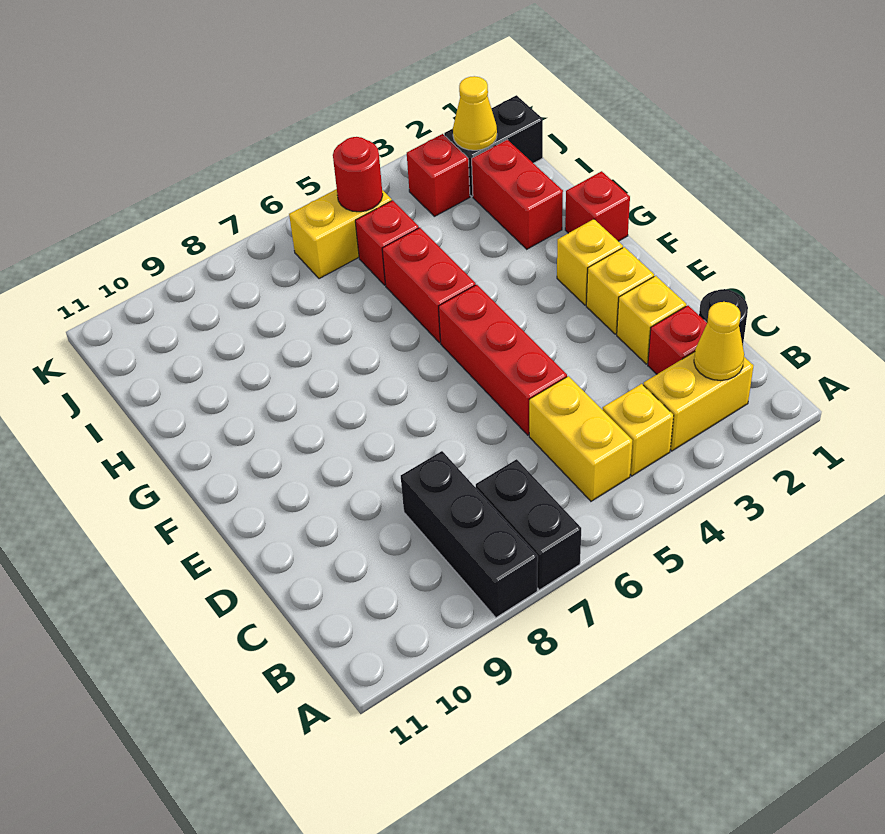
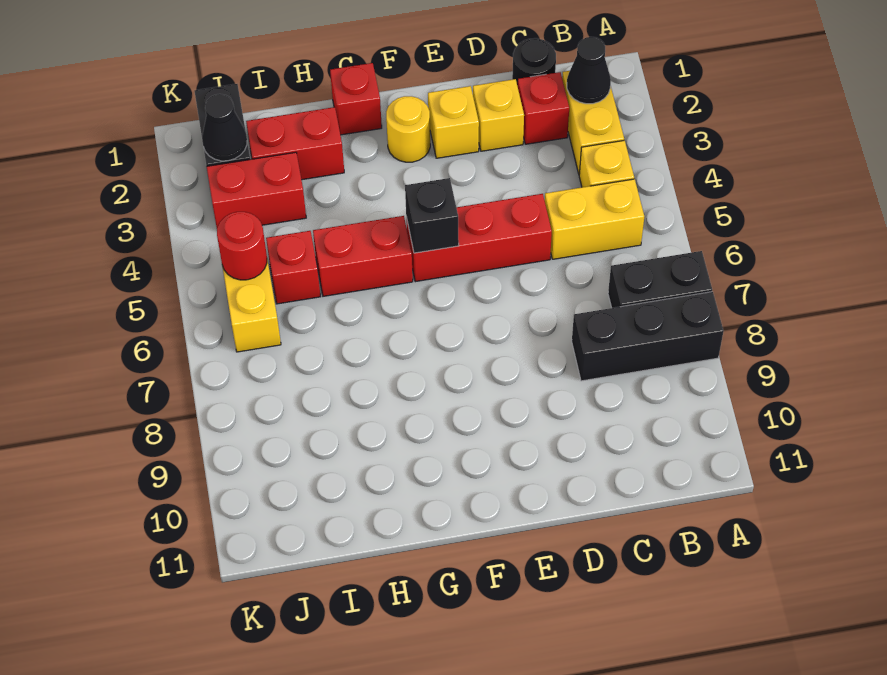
yellow 1x1 cone [694,302,744,381] -> black 1x1 cone [567,37,611,104]
yellow 1x1 brick [557,219,623,305] -> yellow 1x1 round brick [386,96,430,162]
none -> black 1x1 brick [405,178,459,253]
yellow 1x1 cone [453,76,497,150] -> black 1x1 cone [202,94,247,161]
red 1x1 brick [407,134,470,216] -> red 1x2 brick [207,152,306,227]

